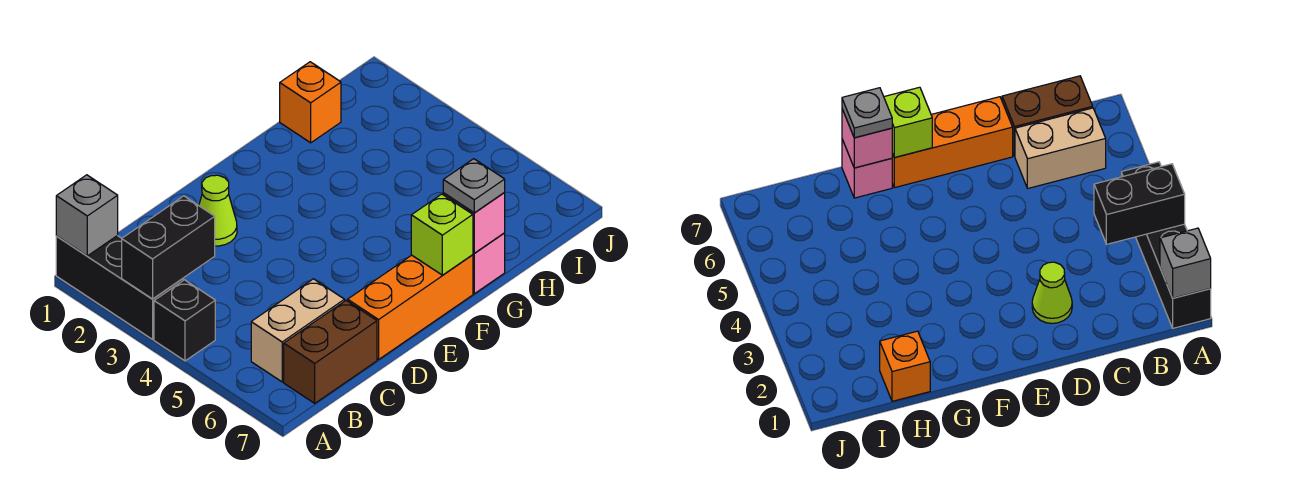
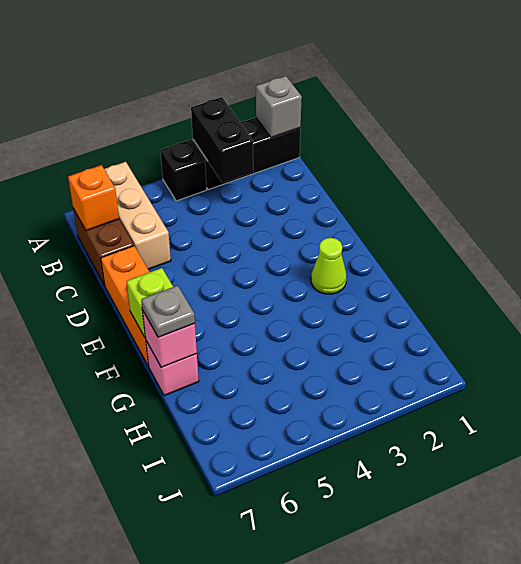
tan 1x2 brick [251,279,345,382] -> tan 1x3 brick [104,162,171,269]
lime 1x1 cone [199,175,237,246] -> lime 1x1 cone moved to [311,238,347,294]
orange 1x1 brick [280,62,341,143] -> orange 1x1 brick moved to [68,165,119,231]

